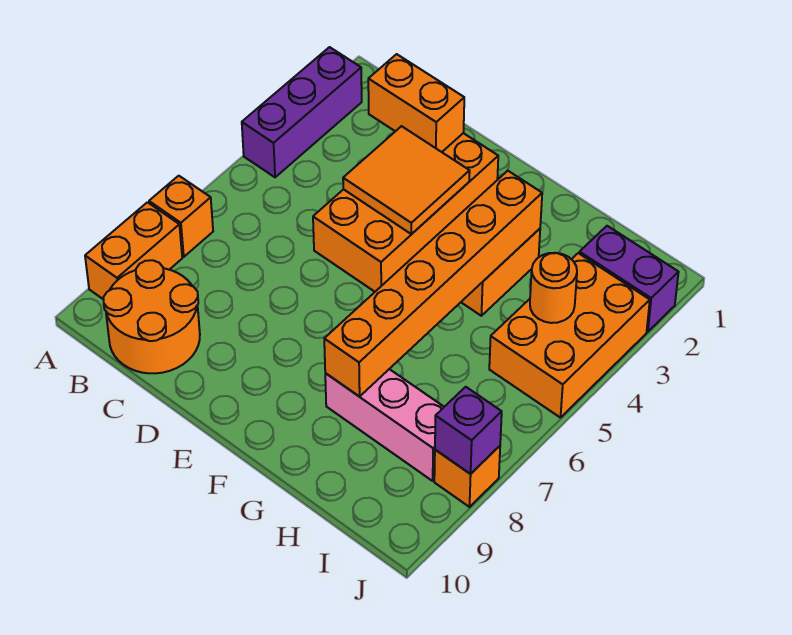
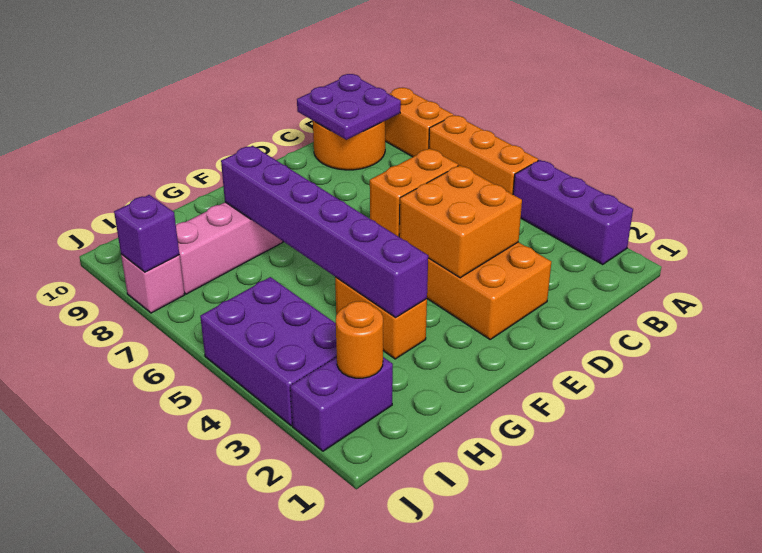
orange 1x1 brick [149,176,213,257] -> orange 1x3 brick [429,115,538,194]
none -> purple 2x2 plate [297,74,401,140]
orange 1x2 brick [368,54,464,152] -> orange 1x2 brick moved to [370,148,458,237]
orange 2x2 tile [343,126,470,234] -> orange 2x2 brick [399,165,522,278]
orange 1x6 brick [324,171,542,397] -> purple 1x6 brick [221,146,428,317]
orange 2x3 brick [489,253,650,418] -> purple 2x3 brick [200,277,337,426]
orange 1x1 round brick [530,253,577,323] -> orange 1x1 round brick moved to [336,301,383,378]
orange 1x1 brick [434,446,500,507] -> pink 1x1 brick [121,254,184,313]

